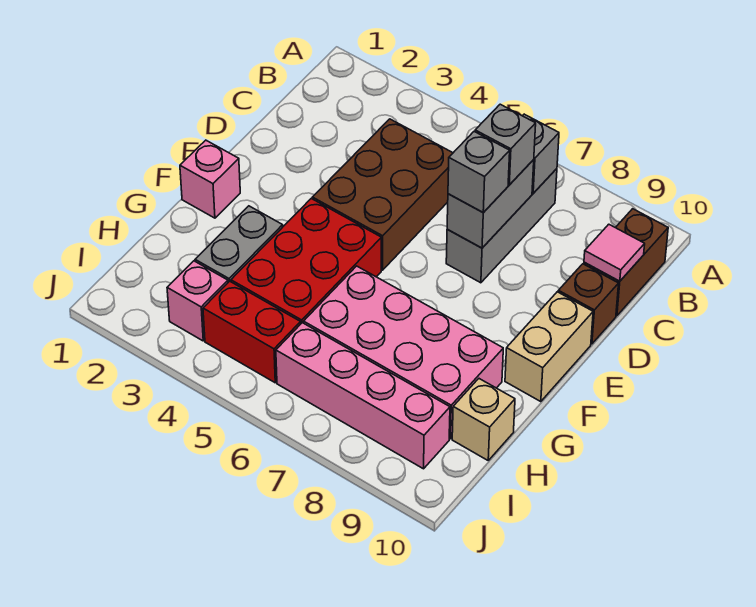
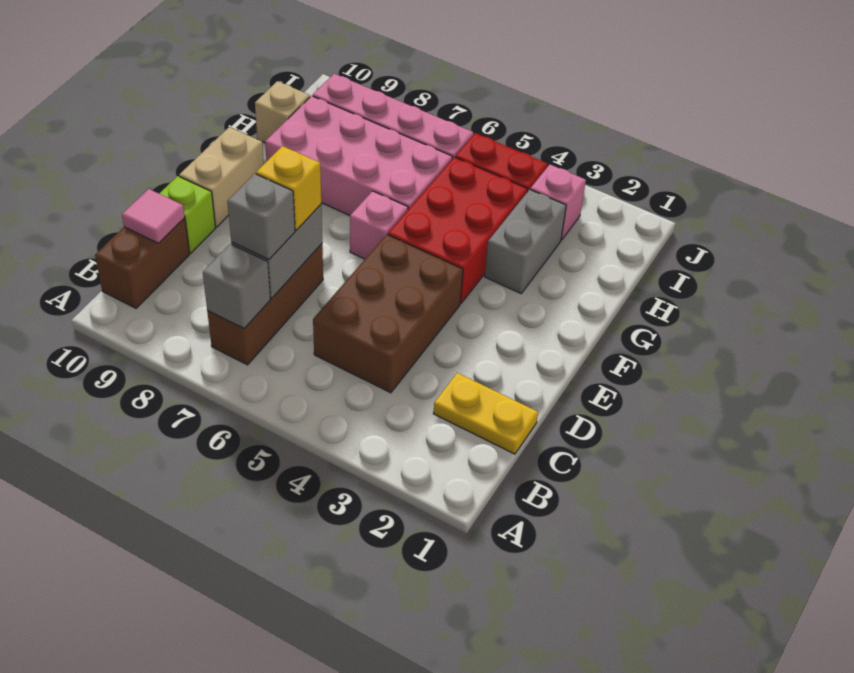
grey 1x3 brick [446,169,557,283] -> brown 1x3 brick [207,244,323,365]
none -> yellow 1x2 plate [433,373,538,454]
grey 1x1 brick [448,132,510,213] -> yellow 1x1 brick [256,146,321,230]
brown 1x1 brick [558,264,619,344] -> lime 1x1 brick [159,176,215,253]
pink 1x1 brick [180,140,240,218] -> pink 1x1 brick moved to [350,191,408,259]

